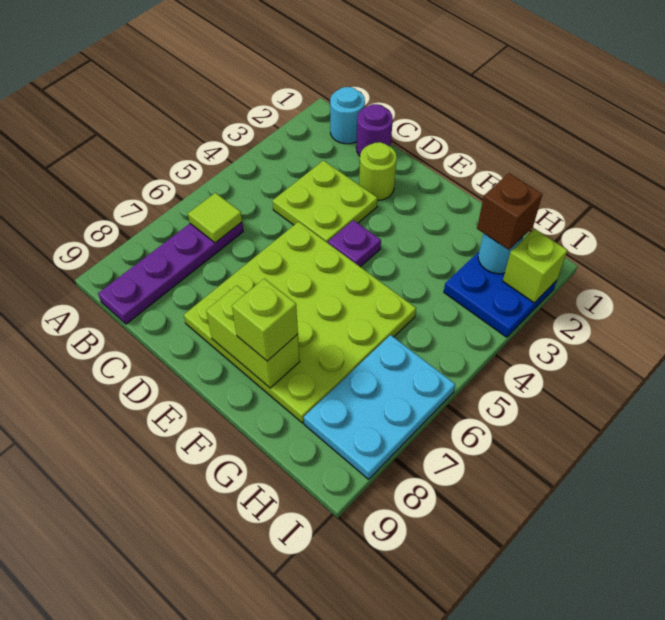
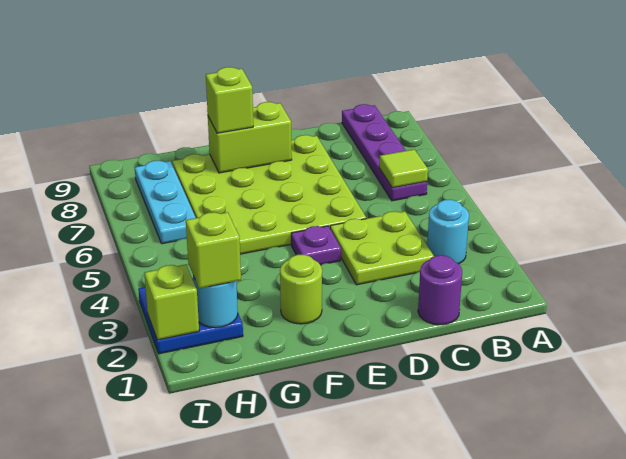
cyan 1x1 round brick [330,87,365,144] -> cyan 1x1 round brick moved to [427,200,469,264]
lime 1x1 round brick [359,142,397,200] -> lime 1x1 round brick moved to [280,255,322,324]
brown 1x1 brick [477,173,543,250] -> lime 1x1 brick [186,212,241,289]
cyan 2x3 plate [304,335,455,479] -> cyan 1x3 plate [135,161,196,244]

